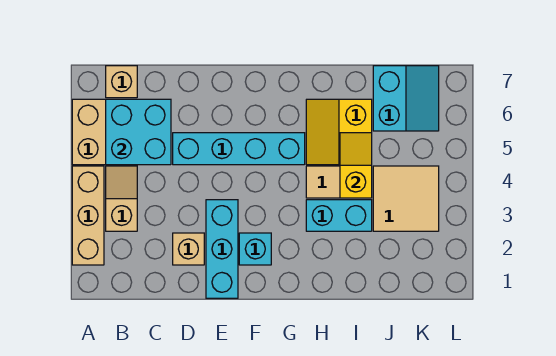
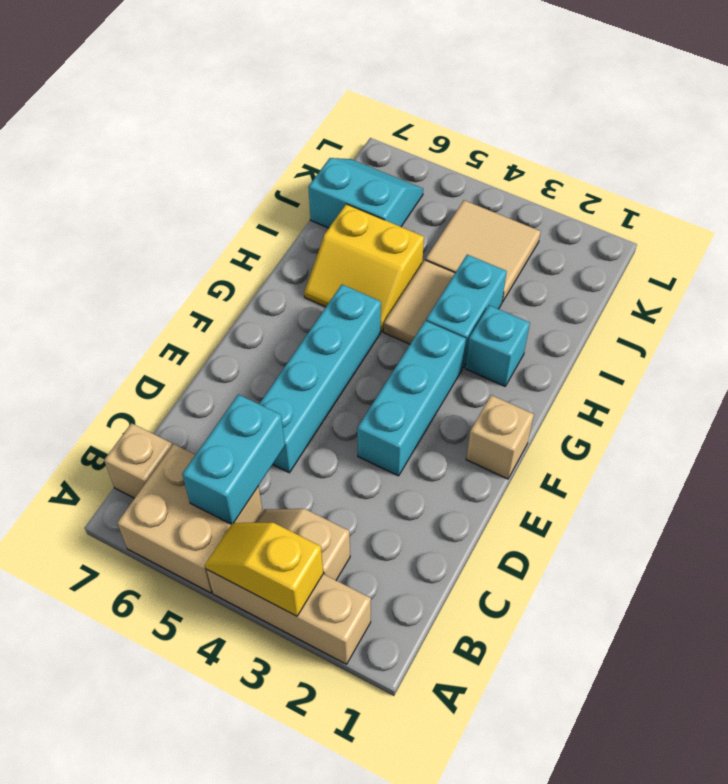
cyan 2x2 brick [106,99,171,165] -> cyan 1x2 brick [182,394,285,524]
tan 1x1 brick [173,233,204,265] -> tan 1x1 brick moved to [466,395,534,479]
cyan 1x3 brick [206,200,238,298] -> cyan 1x3 brick turned to [357,321,466,476]
cyan 1x1 brick [239,233,271,265] -> cyan 1x1 brick moved to [465,305,530,386]
yellow 1x2 slope [340,133,372,198] -> yellow 1x2 slope moved to [205,523,323,616]

